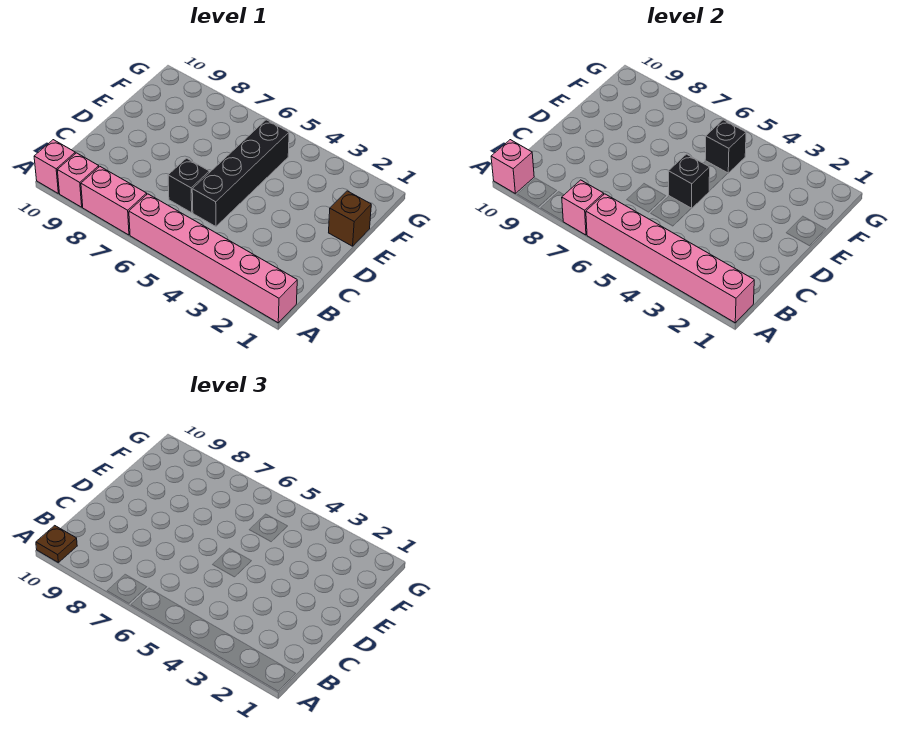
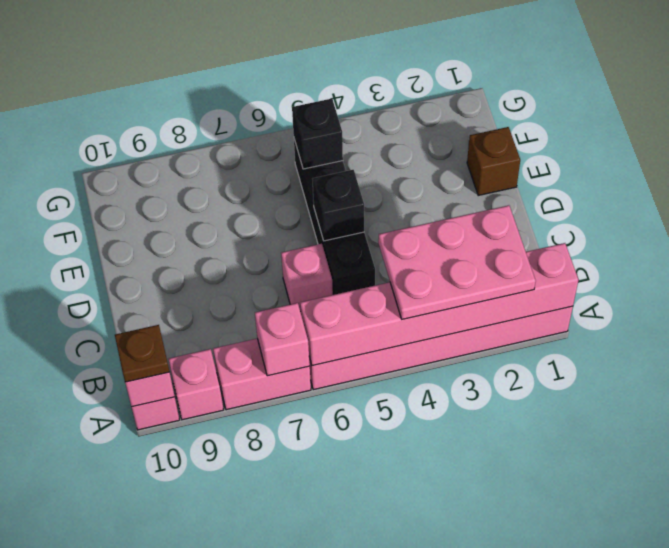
none -> pink 2x3 plate [378,205,536,319]
black 1x1 brick [168,158,209,213] -> pink 1x1 brick [281,244,333,312]

